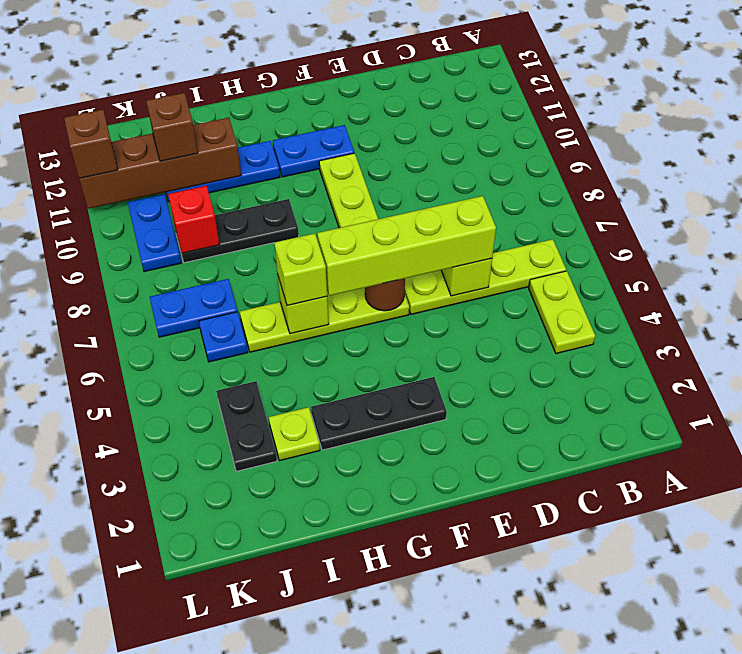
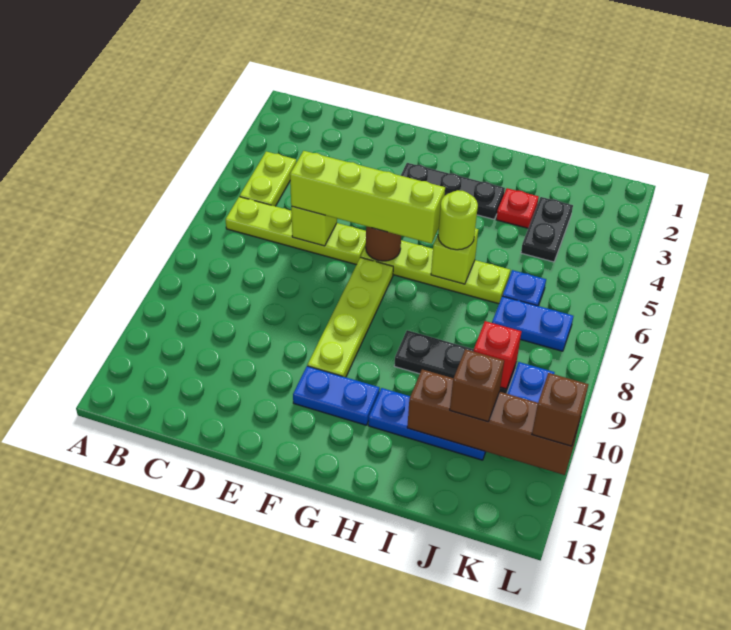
lime 1x1 brick [274,233,327,306] -> lime 1x1 round brick [438,190,478,250]
lime 1x1 plate [269,407,320,461] -> red 1x1 plate [496,188,539,228]

